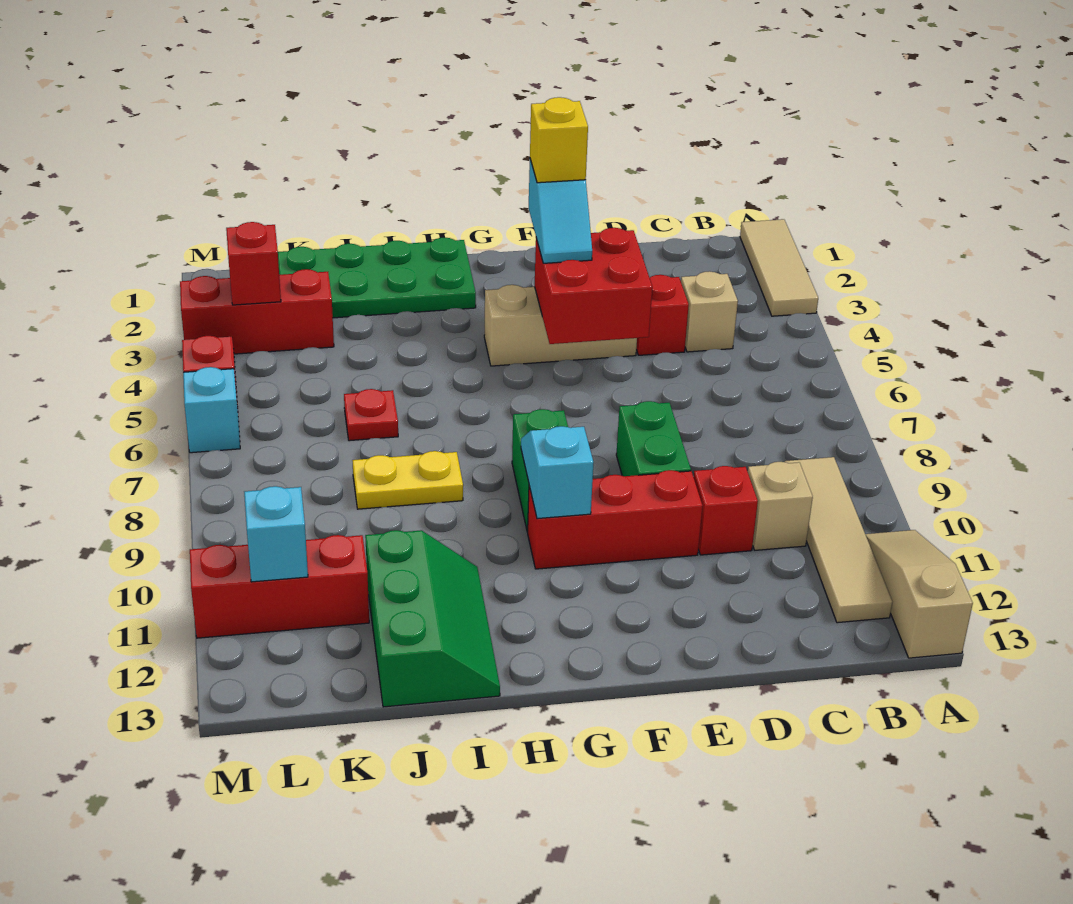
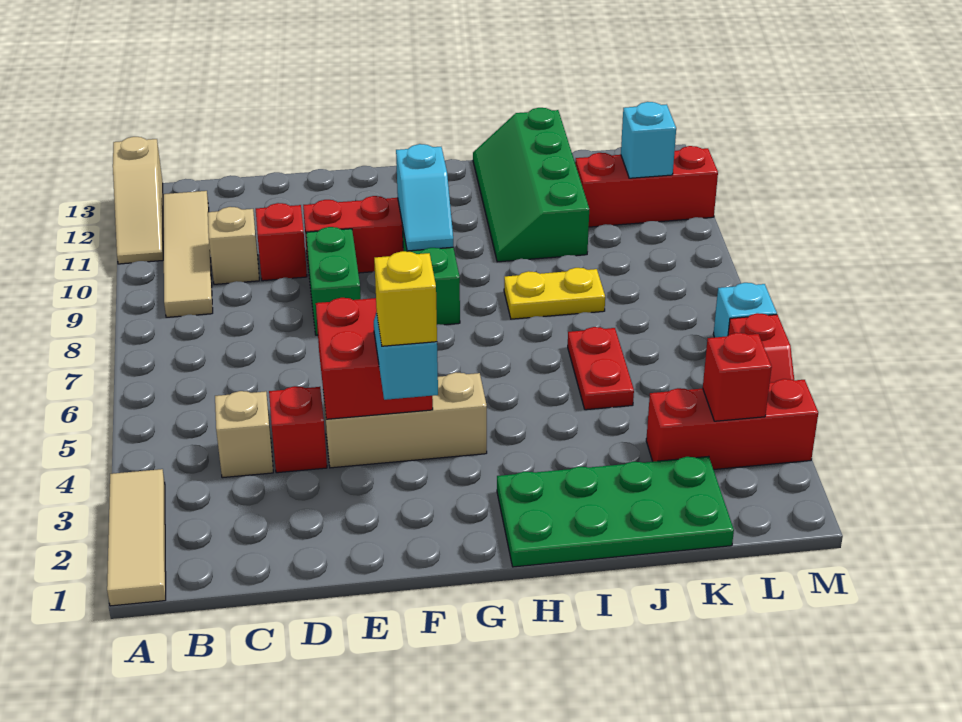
green 2x3 slope [365,530,500,707] -> green 2x4 slope [473,108,589,262]
red 1x1 plate [344,389,398,441] -> red 1x2 plate [568,327,634,410]

